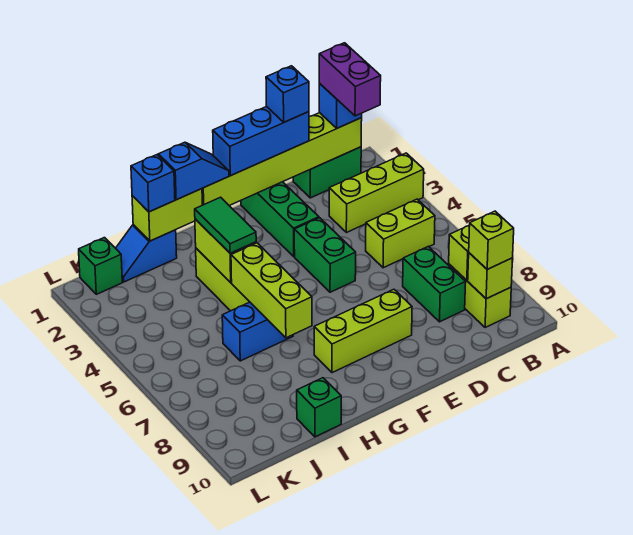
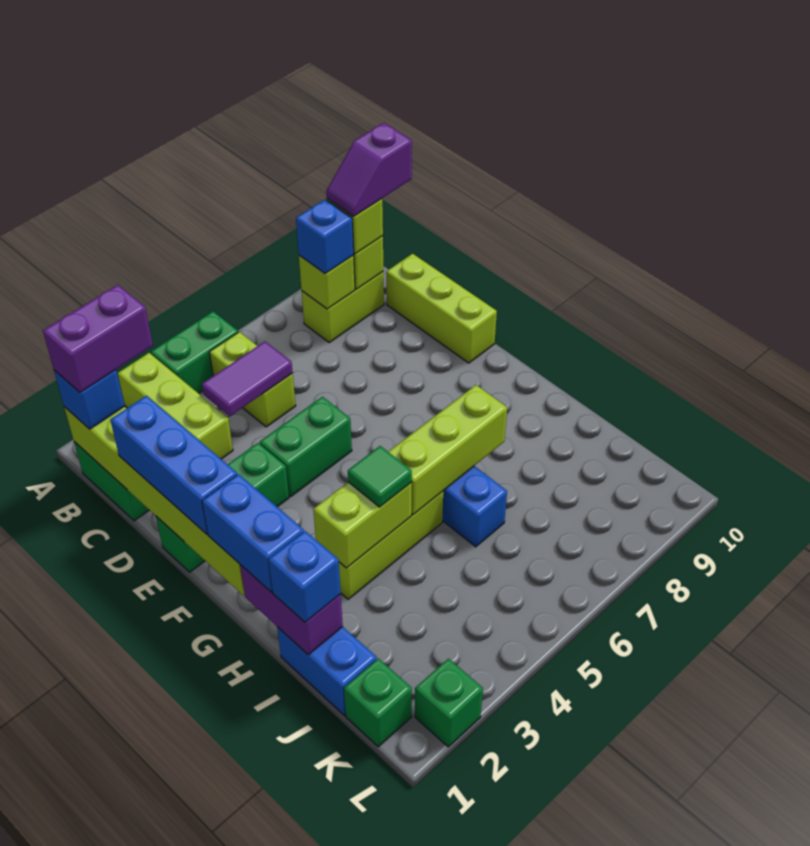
none -> purple 1x2 slope [326,123,412,216]
none -> purple 1x2 tile [202,342,293,416]
green 1x2 brick [403,246,466,322] -> green 1x2 brick moved to [151,312,238,393]
blue 1x1 brick [266,66,309,122] -> blue 1x1 brick moved to [296,199,354,273]
lime 1x3 brick [314,289,412,373] -> lime 1x3 brick moved to [386,254,497,363]
blue 1x2 slope [158,142,229,200] -> blue 1x2 brick [202,474,304,592]
lime 1x2 brick [132,189,202,241] -> purple 1x2 brick [240,565,343,654]
green 1x2 tile [195,197,256,253] -> green 1x1 tile [348,446,412,507]
blue 1x2 slope [116,225,177,282] -> blue 1x2 brick [277,627,377,715]
green 1x1 brick [297,378,341,437] -> green 1x1 brick moved to [415,659,483,747]

